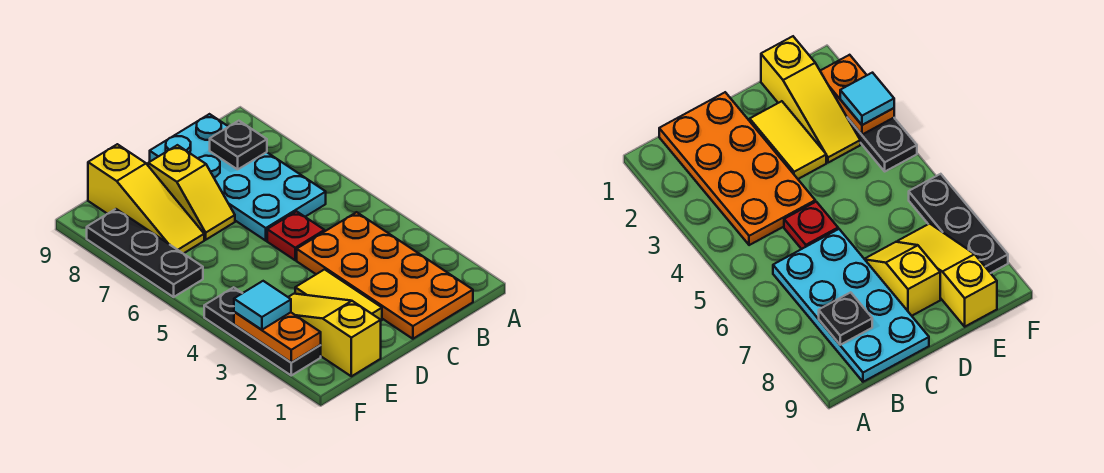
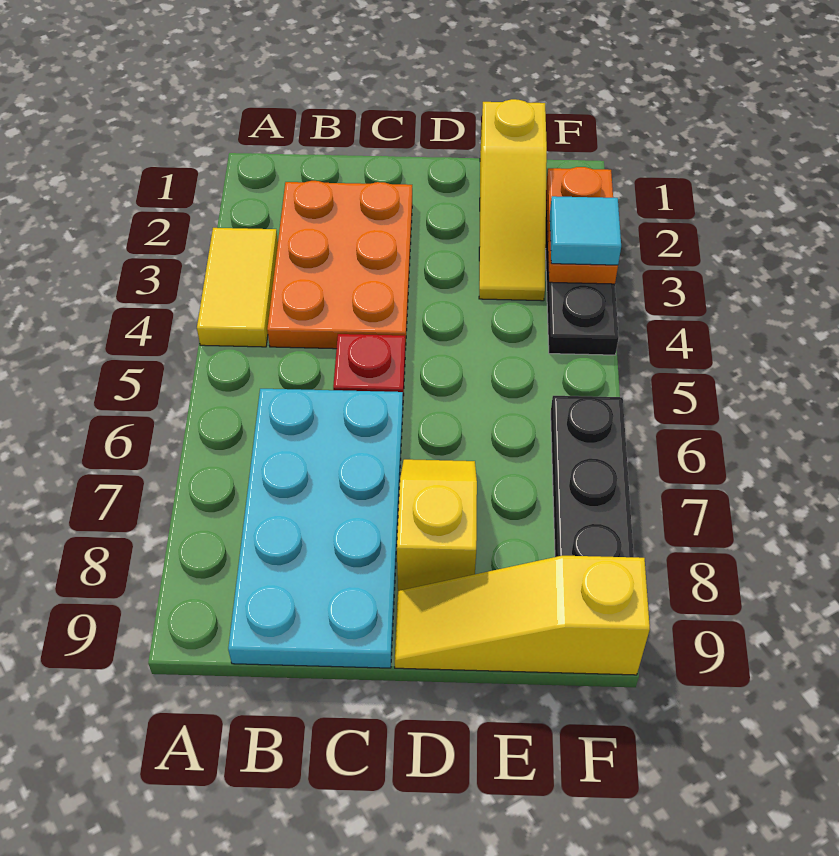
orange 2x4 plate [297,212,473,339] -> orange 2x3 plate [267,181,412,350]
black 1x1 plate [210,121,267,169] -> none
yellow 1x2 tile [295,269,382,321] -> yellow 1x2 tile moved to [197,228,278,347]
yellow 1x3 slope [88,144,204,254] -> yellow 1x3 slope turned to [395,556,650,675]

